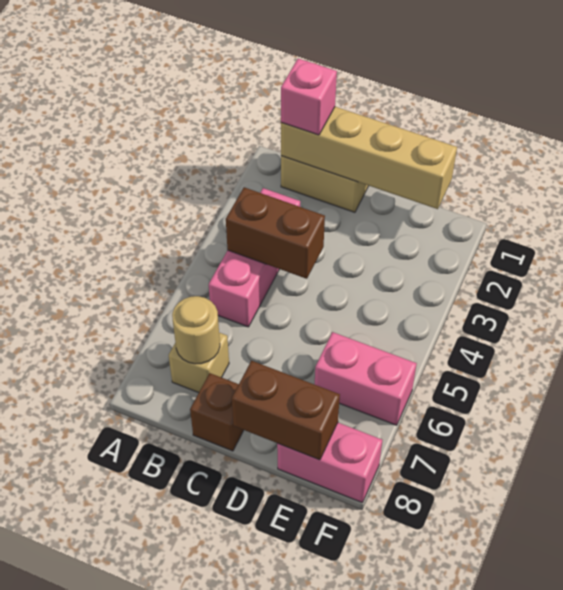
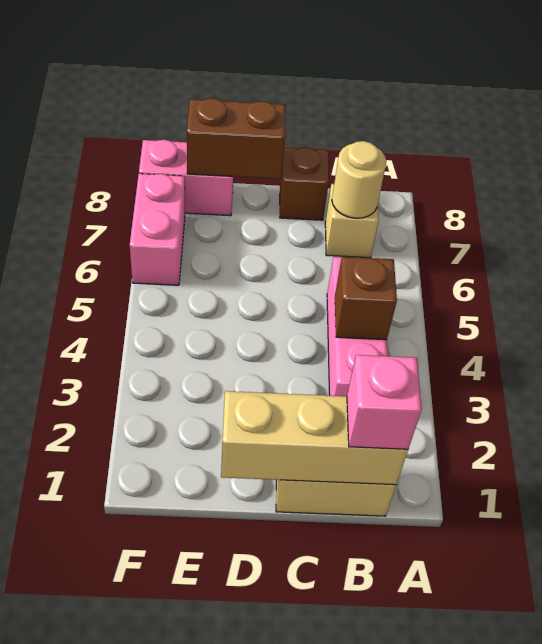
tan 1x4 brick [281,107,457,209] -> tan 1x3 brick [221,391,408,485]
brown 1x2 brick [226,187,325,279] -> brown 1x1 brick [335,257,397,340]
pink 1x2 brick [315,332,417,425] -> pink 1x2 brick turned to [130,174,185,285]

